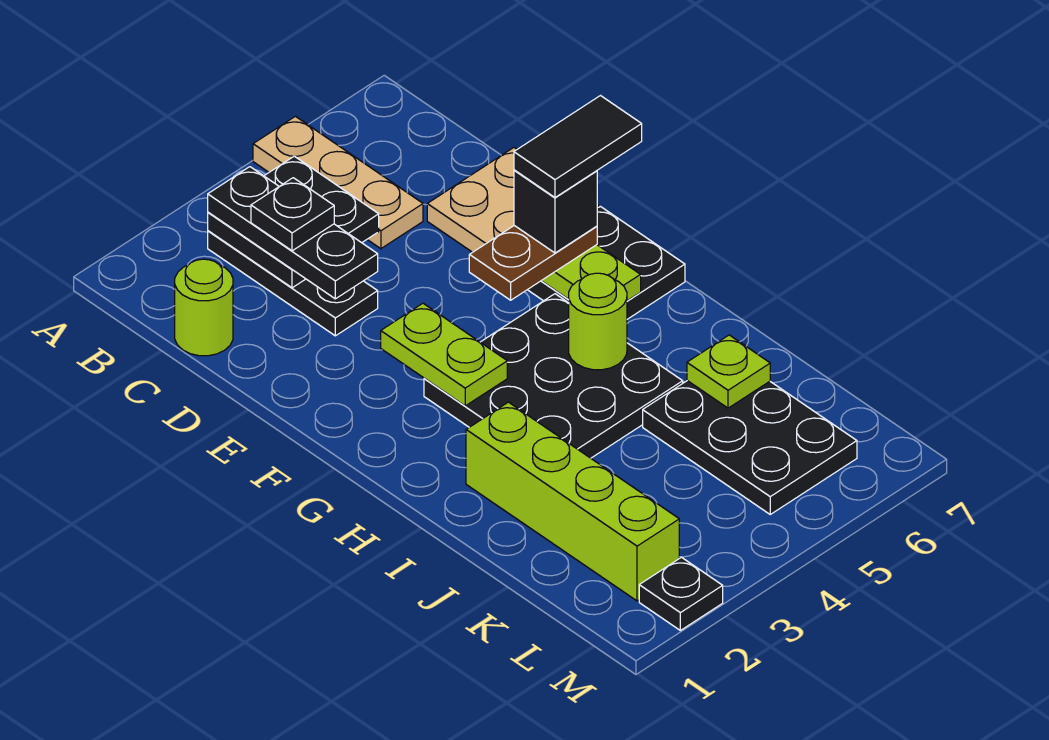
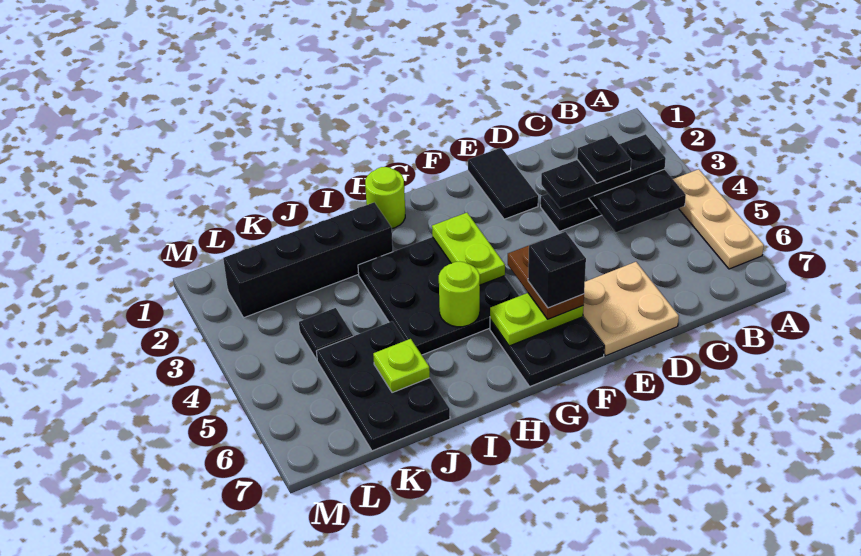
tan 1x3 plate [253,116,423,249] -> tan 1x3 plate turned to [673,169,764,269]
lime 1x1 round brick [175,259,233,356] -> lime 1x1 round brick moved to [365,167,405,228]
lime 1x2 plate [381,303,507,406] -> lime 1x2 plate turned to [432,213,505,285]
black 1x2 tile [514,96,642,197] -> black 1x2 tile moved to [468,148,538,219]
lime 1x4 brick [466,402,679,601] -> black 1x4 brick [223,202,393,318]
black 2x3 plate [643,381,857,514] -> black 2x3 plate turned to [316,321,450,451]
black 1x1 plate [639,557,723,630] -> black 1x1 plate moved to [299,308,353,360]

